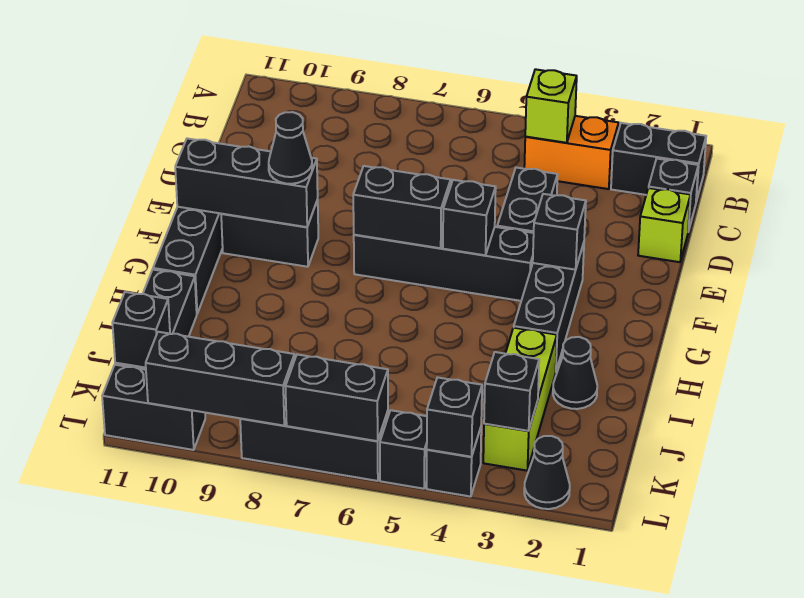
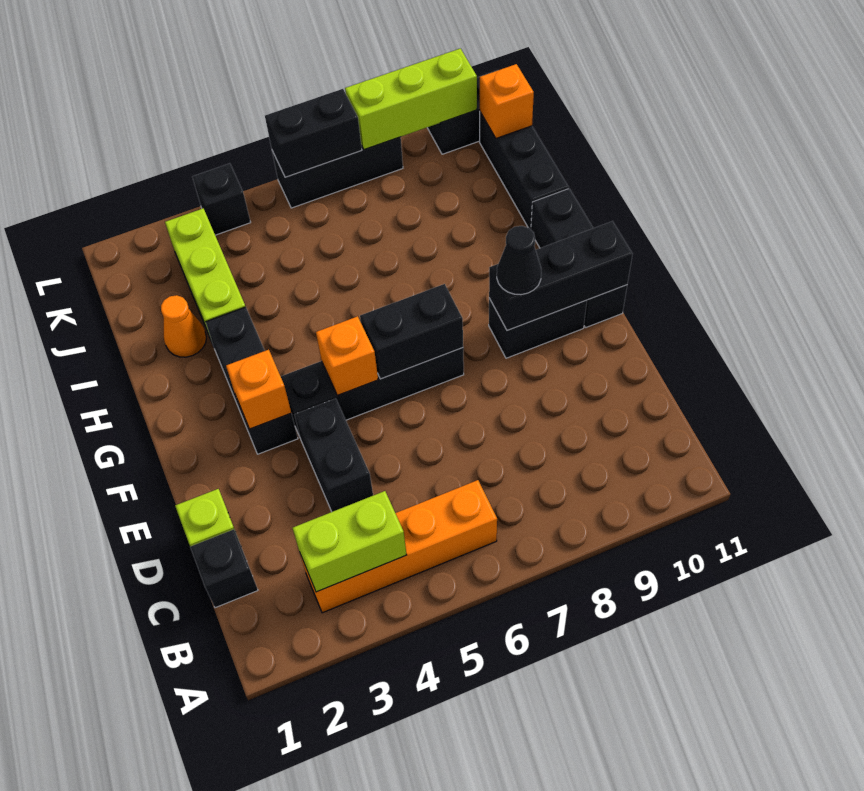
black 1x2 brick [611,123,706,201] -> none
orange 1x2 brick [524,116,619,189] -> orange 1x4 brick [301,480,497,613]
lime 1x1 brick [525,69,577,143] -> lime 1x2 brick [293,491,407,592]
black 1x1 brick [533,194,586,270] -> orange 1x1 brick [226,350,291,429]
black 1x1 brick [443,180,496,255] -> orange 1x1 brick [316,316,378,395]
black 1x1 cone [553,337,597,409] -> orange 1x1 cone [161,295,206,357]
black 1x1 brick [484,352,539,431] -> none
black 1x1 brick [112,292,170,368] -> orange 1x1 brick [480,64,534,138]
black 1x1 cone [524,436,570,509] -> none
black 1x1 brick [427,377,482,457] -> none
black 1x1 brick [380,410,427,489] -> none
black 1x3 brick [146,332,295,426] -> lime 1x3 brick [345,48,477,150]

